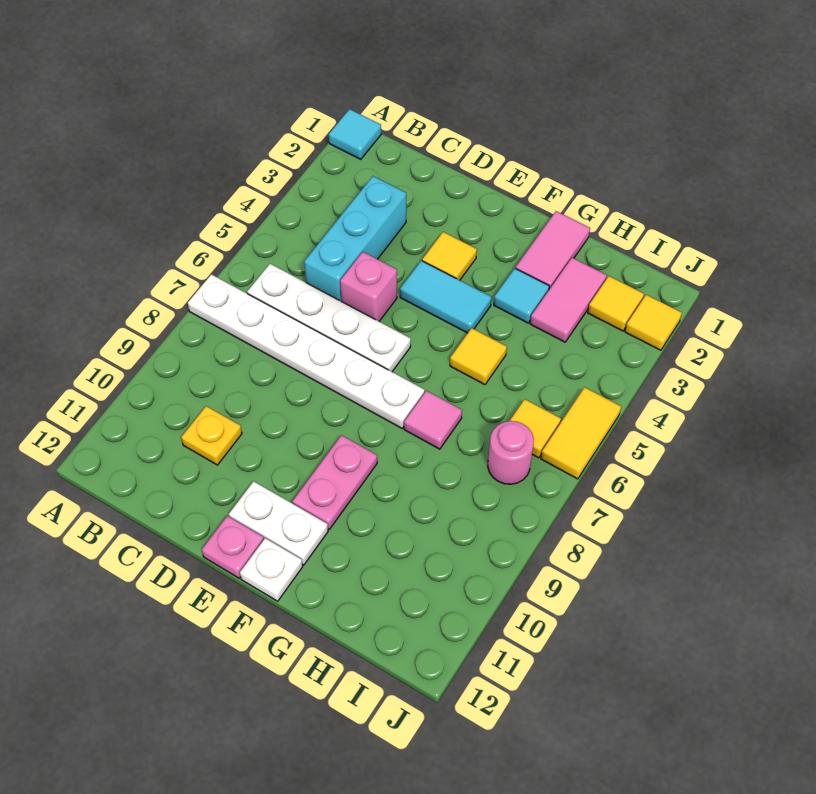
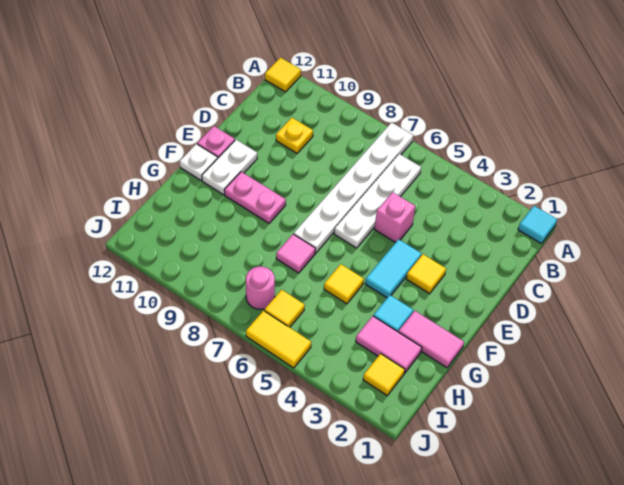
cyan 1x3 brick [304,176,406,301] -> none
yellow 1x1 tile [625,295,682,350] -> yellow 1x1 tile moved to [265,58,301,92]

